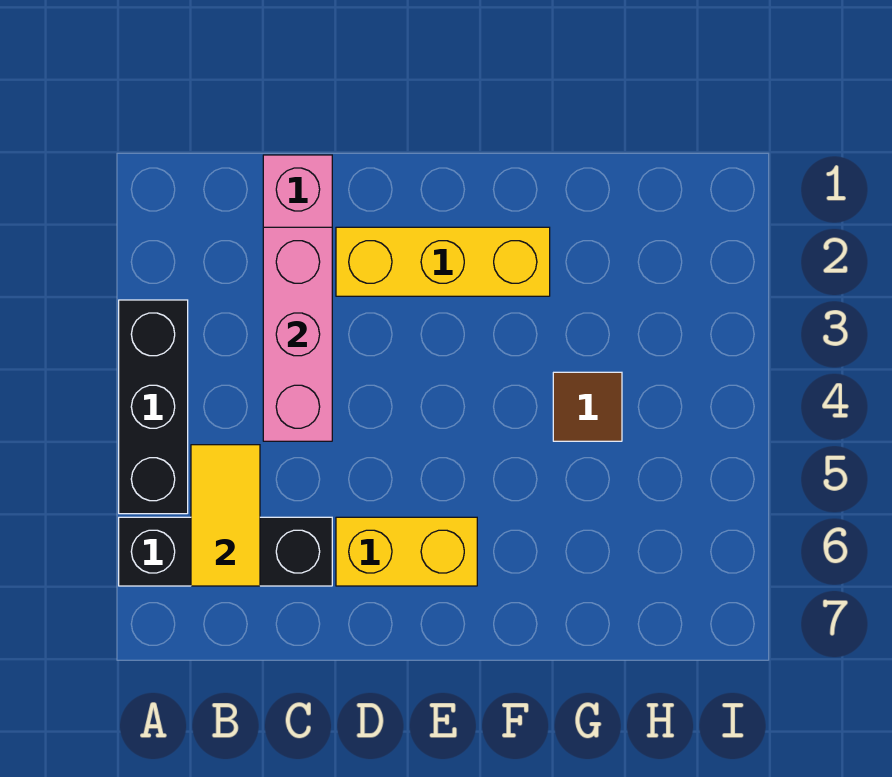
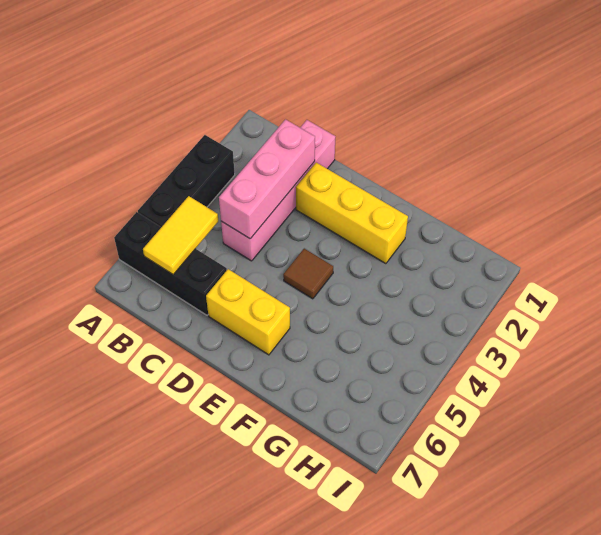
brown 1x1 tile [553,372,622,441] -> brown 1x1 tile moved to [283,249,333,299]

